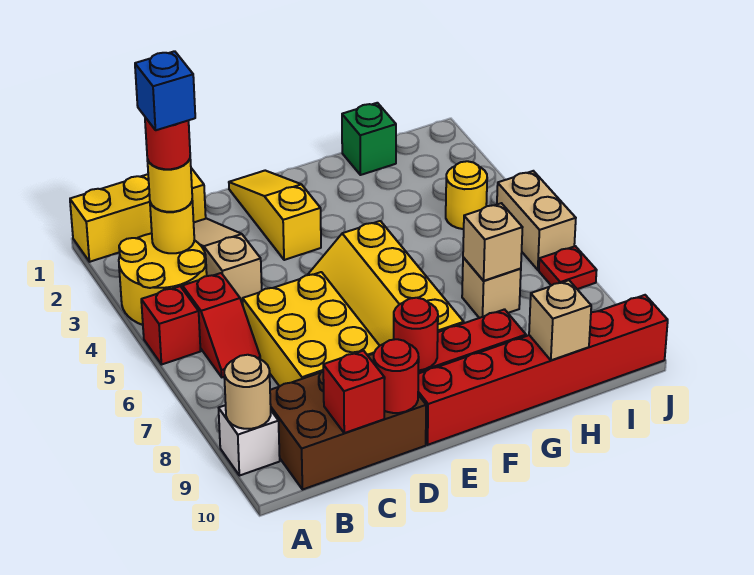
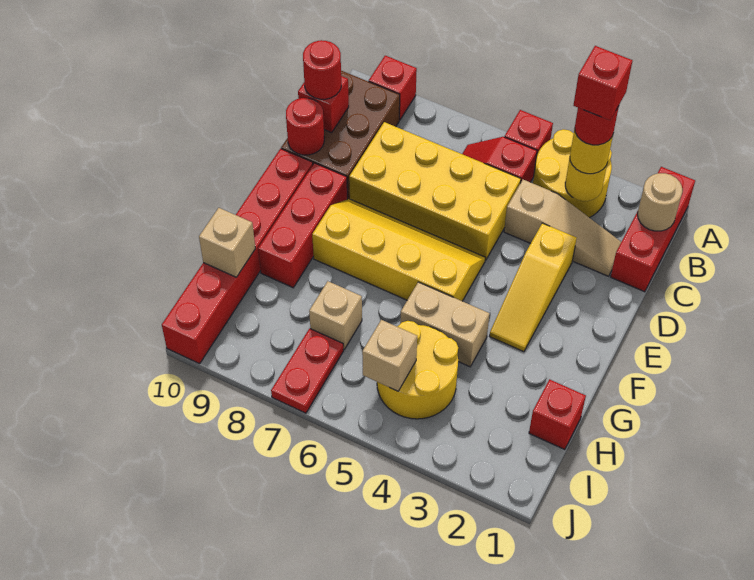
yellow 1x3 brick [70,168,206,262] -> red 1x3 brick [611,167,695,292]
white 1x1 brick [219,405,280,476] -> red 1x1 brick [369,56,417,120]
tan 1x1 round brick [224,355,271,429] -> tan 1x1 round brick moved to [638,173,682,231]
blue 1x1 brick [135,51,195,130] -> red 1x1 brick [573,46,633,120]
yellow 2x3 brick [243,272,380,386] -> yellow 2x4 brick [349,122,521,260]
yellow 1x3 slope [229,171,321,260] -> yellow 1x3 slope turned to [490,223,577,352]
red 1x1 round brick [394,298,438,370] -> red 1x1 round brick moved to [303,40,341,99]
green 1x1 brick [342,103,396,175] -> red 1x1 brick [529,379,586,450]
tan 1x1 brick [463,203,523,281] -> tan 1x1 brick moved to [362,320,417,391]
yellow 1x1 round brick [446,161,487,229] -> yellow 2x2 round brick [377,321,458,419]
tan 1x2 brick [497,171,576,270] -> tan 1x2 brick moved to [400,282,489,367]
red 1x1 plate [539,246,597,289] -> red 1x2 plate [271,329,344,413]

